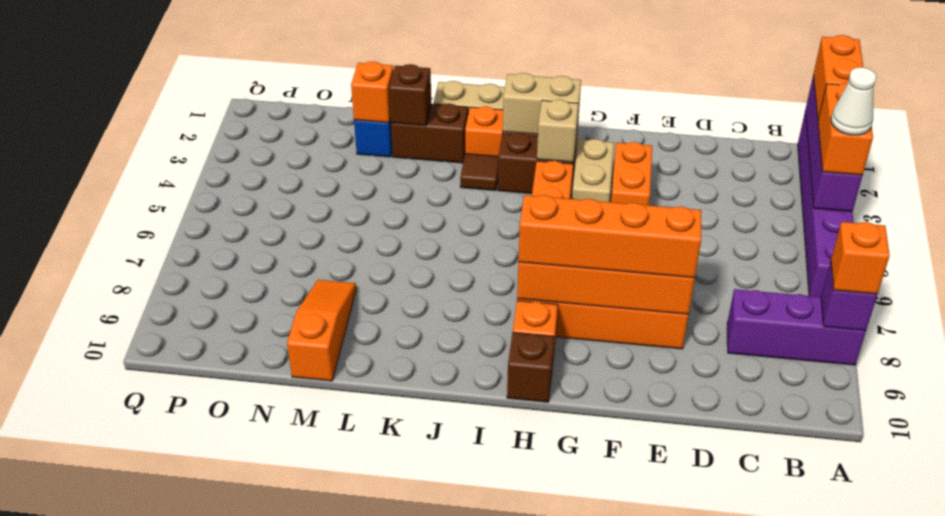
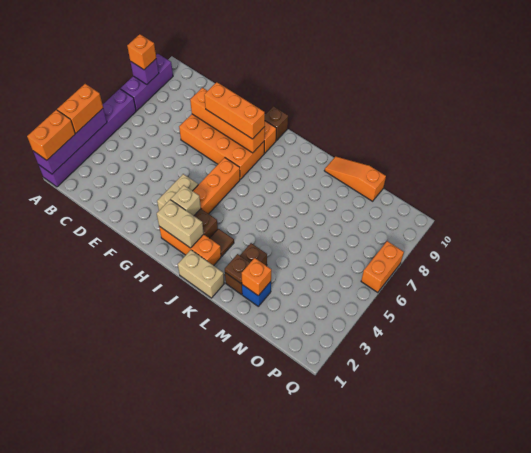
white 1x1 cone [831,67,877,135] -> none
purple 1x3 brick [727,289,866,365] -> purple 1x3 brick turned to [121,54,173,111]
orange 1x4 brick [519,195,701,278] -> orange 1x3 brick [204,82,265,139]
orange 1x2 brick [611,142,652,206] -> orange 1x2 brick moved to [361,241,404,293]
brown 1x2 brick [391,103,468,163] -> brown 1x2 brick turned to [225,243,267,295]
brown 1x1 brick [389,64,431,126] -> brown 1x1 plate [225,254,250,283]
orange 1x3 slope [287,280,356,381] -> orange 1x3 slope turned to [324,156,386,201]

